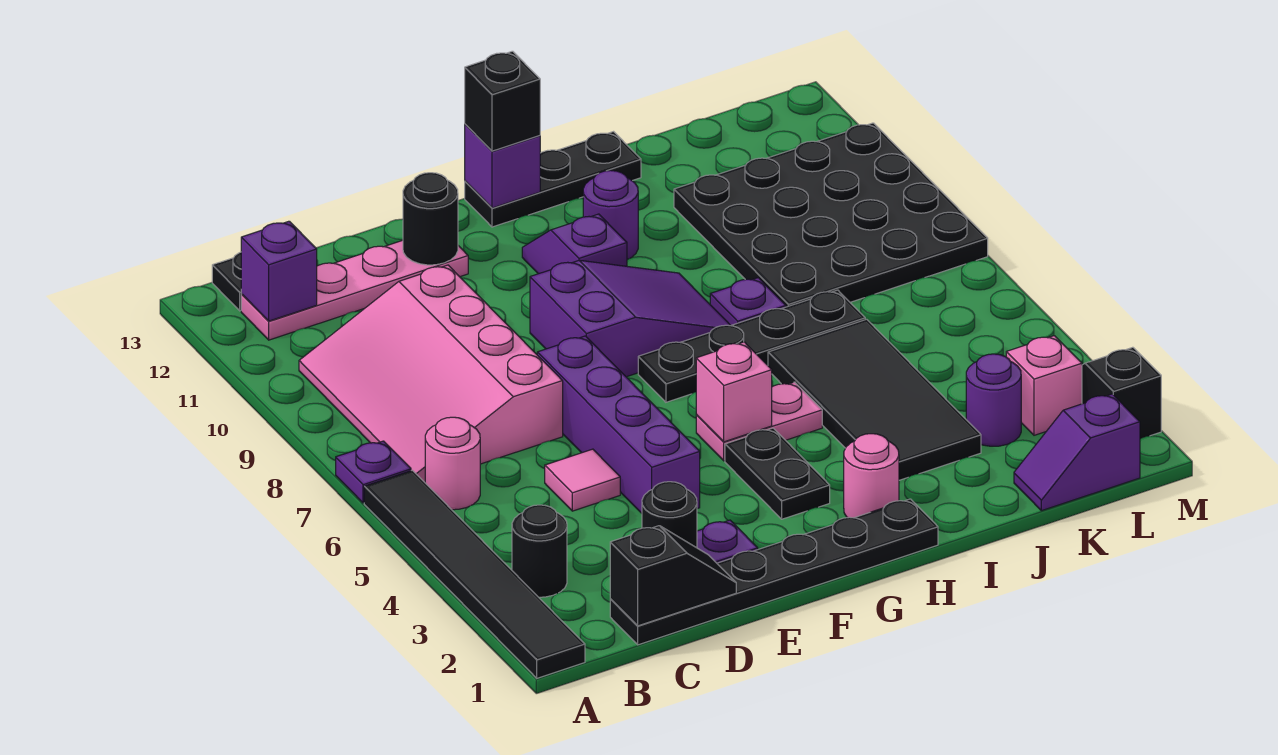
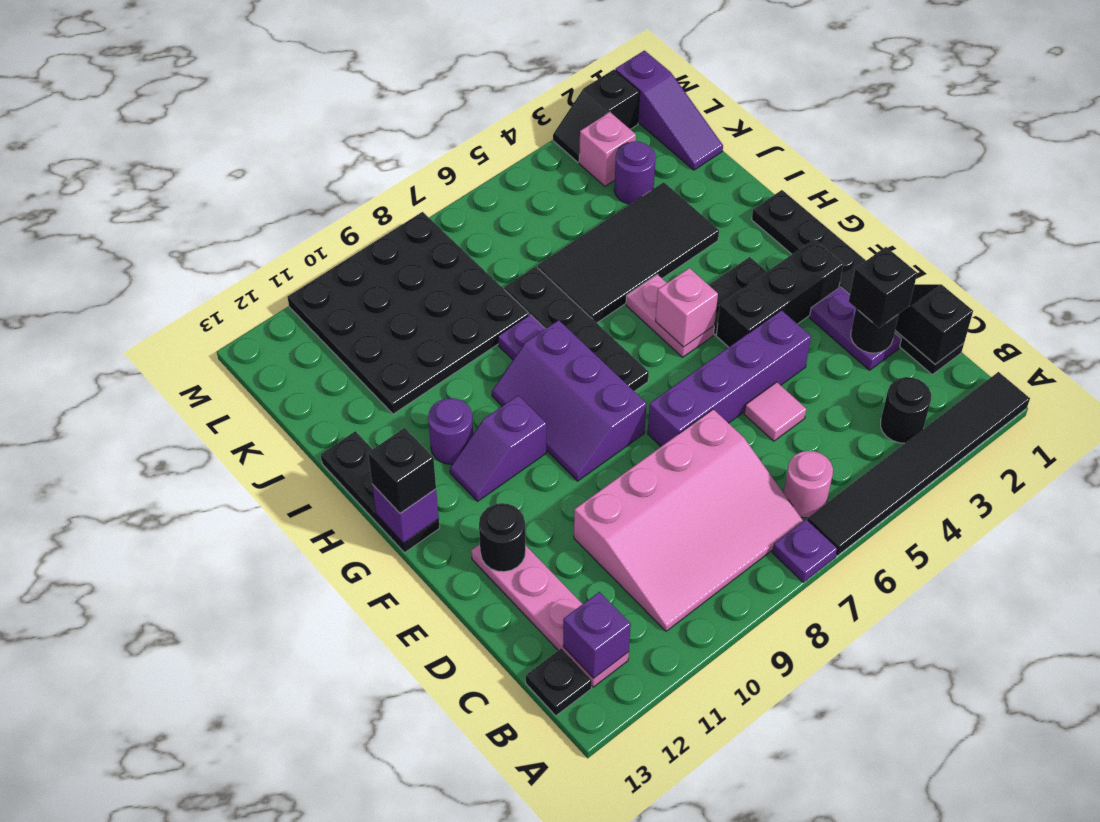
none -> black 1x1 brick [849,247,917,328]
none -> black 1x3 brick [716,239,843,347]
purple 2x3 slope [530,260,731,377] -> purple 2x3 slope turned to [492,320,647,481]
pink 1x1 round brick [844,434,899,518] -> none
purple 1x2 slope [1014,394,1140,511] -> purple 1x3 slope [615,51,723,170]

